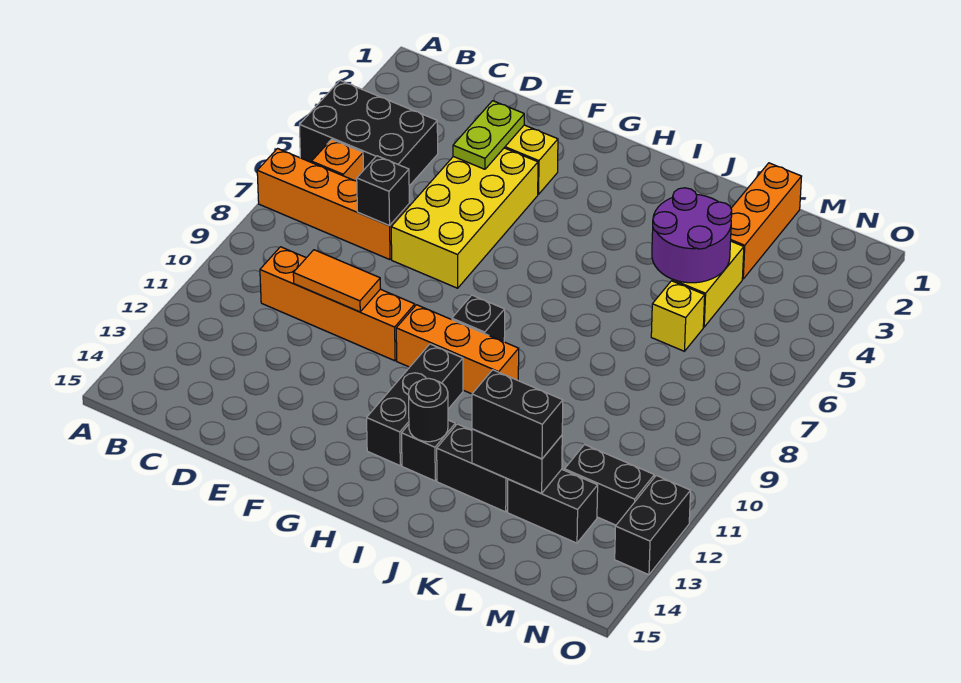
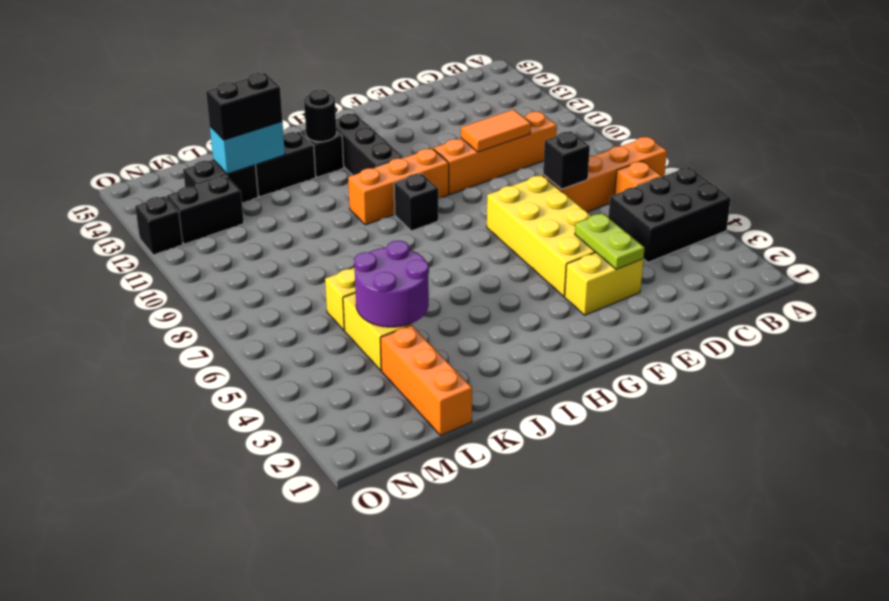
black 1x2 brick [472,429,562,493] -> cyan 1x2 brick [210,122,285,174]
black 1x2 brick [615,475,691,575] -> black 1x1 brick [135,196,183,255]

